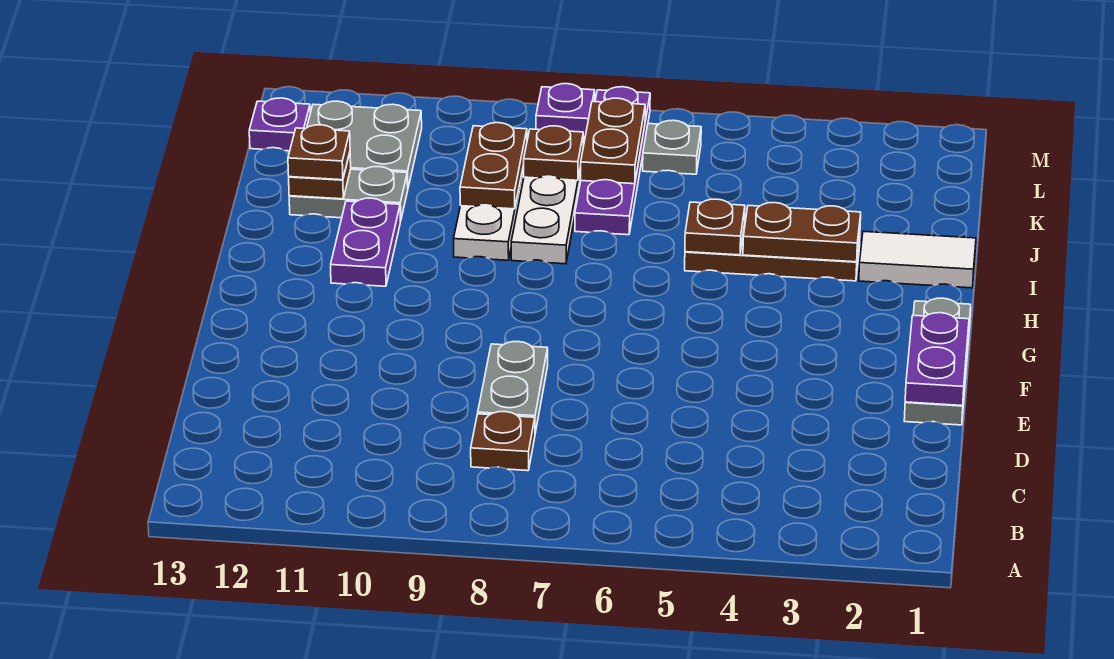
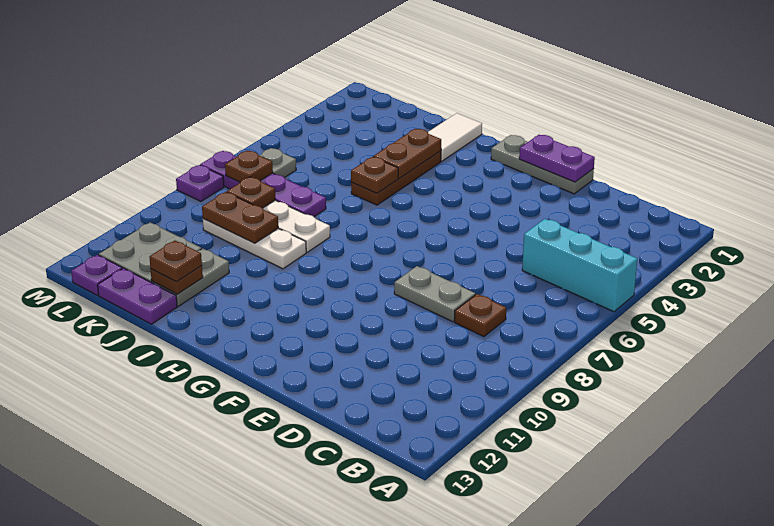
none -> cyan 1x3 brick [522,219,637,312]
purple 1x2 plate [331,198,400,286] -> purple 1x2 plate moved to [98,268,177,324]
brown 1x2 plate [581,98,645,184] -> brown 1x1 plate [225,150,273,182]

